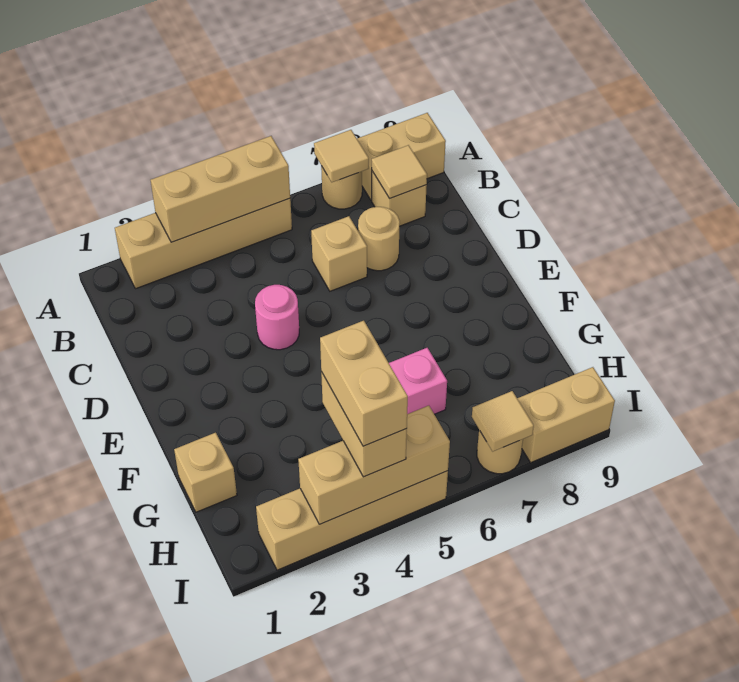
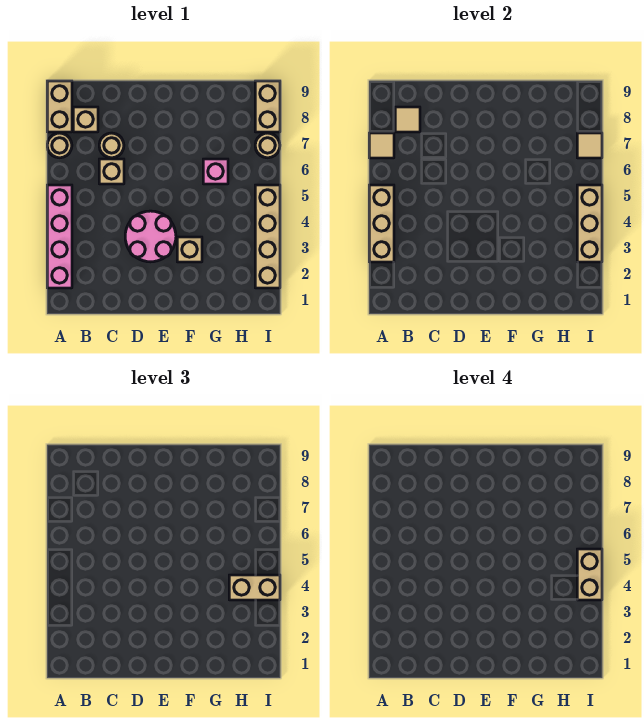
tan 1x4 brick [115,198,292,289] -> pink 1x4 brick [47,185,72,288]
pink 1x1 round brick [255,285,299,350] -> pink 2x2 round brick [125,211,176,262]
tan 1x1 brick [174,433,237,512] -> tan 1x1 brick moved to [177,237,202,262]
tan 1x2 brick [320,321,408,446] -> tan 1x2 brick turned to [577,549,602,600]

